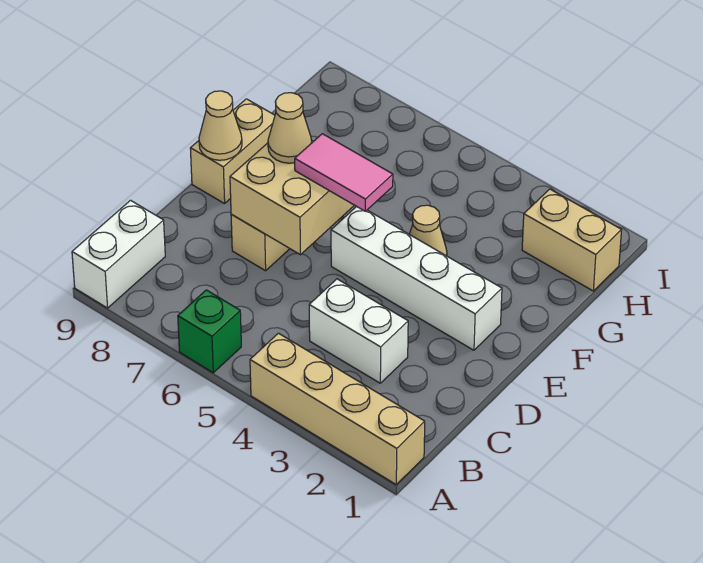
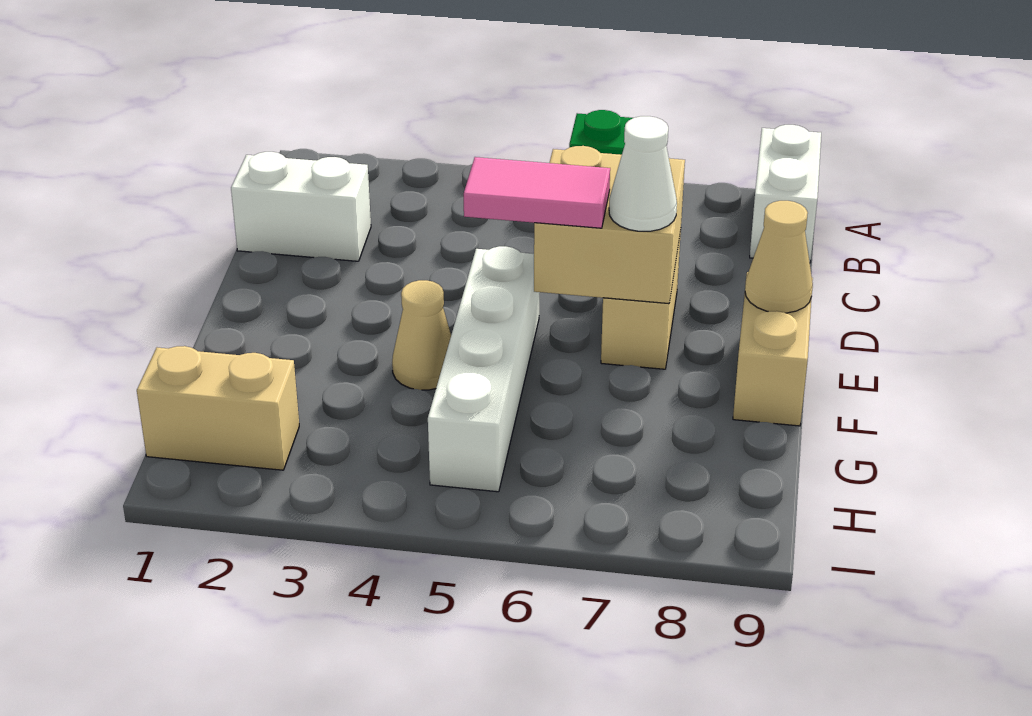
tan 1x4 brick [250,333,425,484] -> none
white 1x2 brick [309,279,408,383] -> white 1x2 brick moved to [231,152,371,261]
white 1x4 brick [331,206,502,350] -> white 1x4 brick turned to [428,246,539,492]
tan 1x1 cone [268,93,312,163] -> white 1x1 cone [609,116,677,231]

